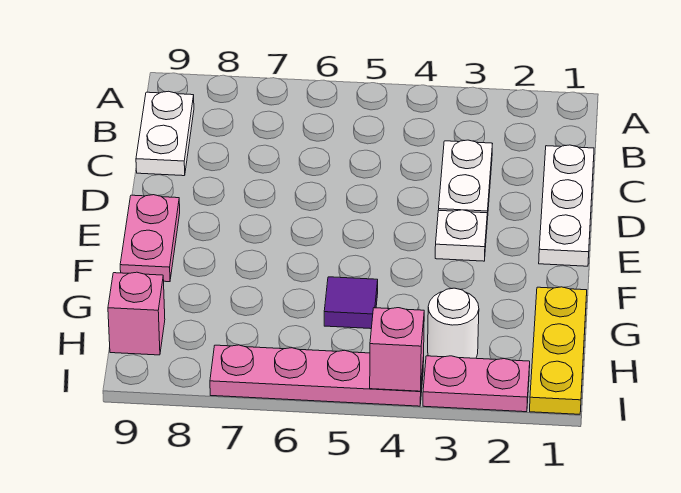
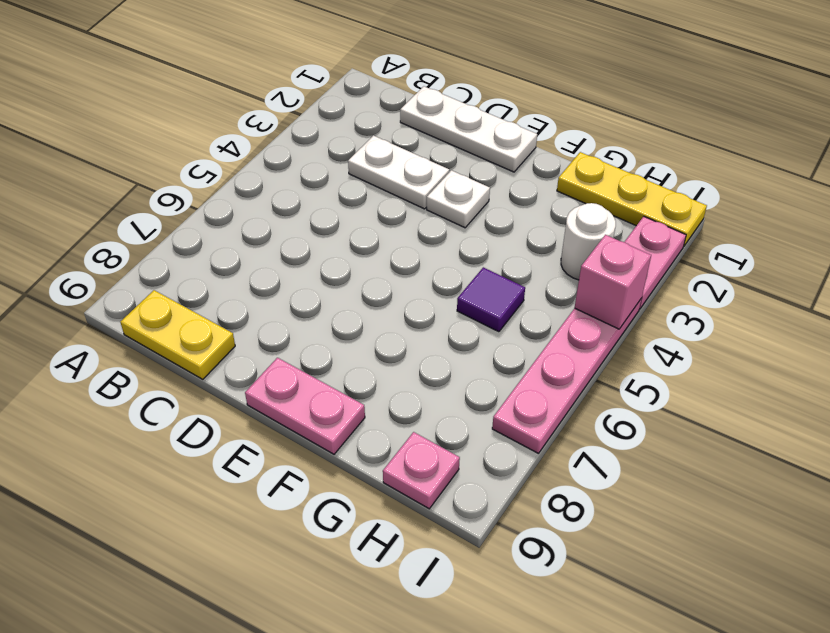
white 1x2 plate [136,91,194,176] -> yellow 1x2 plate [120,290,235,379]
pink 1x1 brick [108,272,165,355] -> pink 1x1 plate [383,432,460,509]

